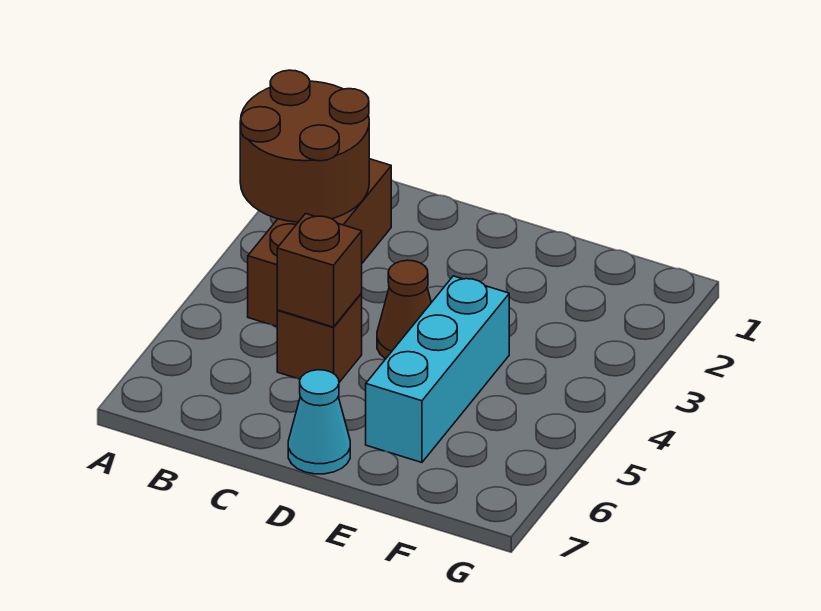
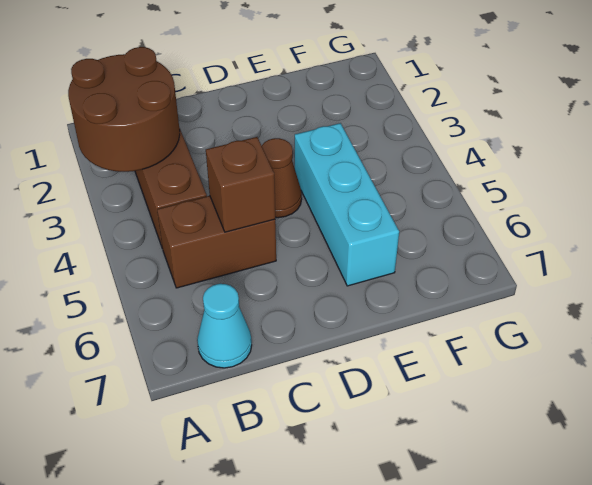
brown 1x1 brick [277,294,362,382] -> brown 1x2 brick [157,196,276,288]
cyan 1x1 cone [288,370,350,474] -> cyan 1x1 cone moved to [197,284,252,368]

